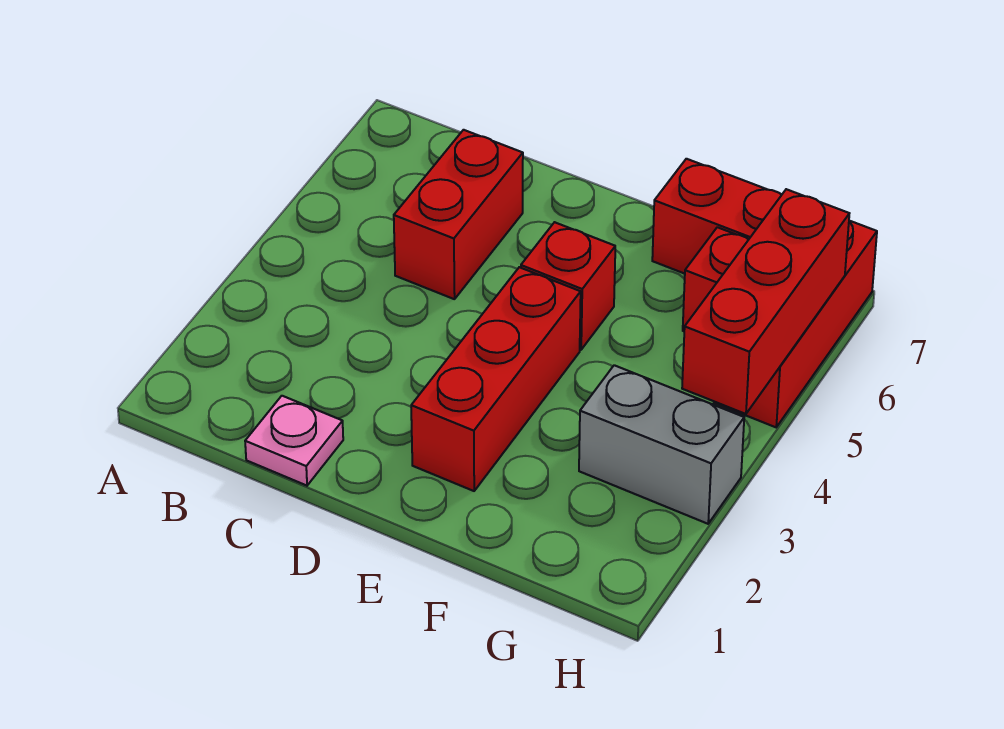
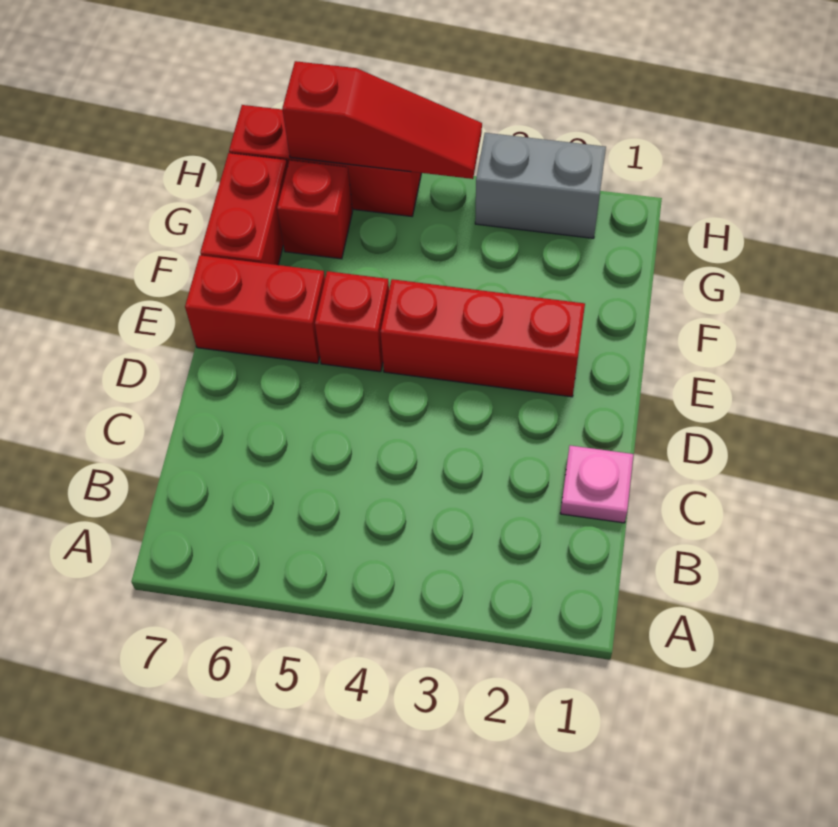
red 1x2 brick [394,130,523,299] -> red 1x2 brick moved to [185,255,325,363]
grey 1x2 brick [579,365,744,524] -> grey 1x2 brick turned to [475,133,606,238]
red 1x3 brick [682,189,849,414] -> red 1x3 slope [282,61,482,179]

